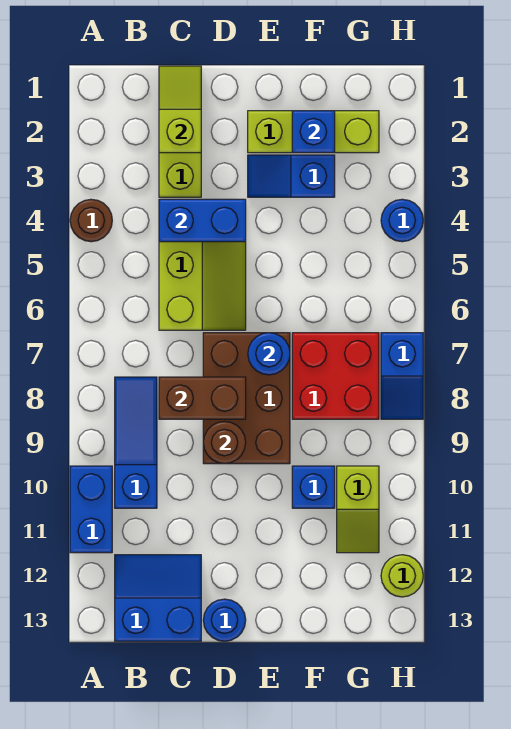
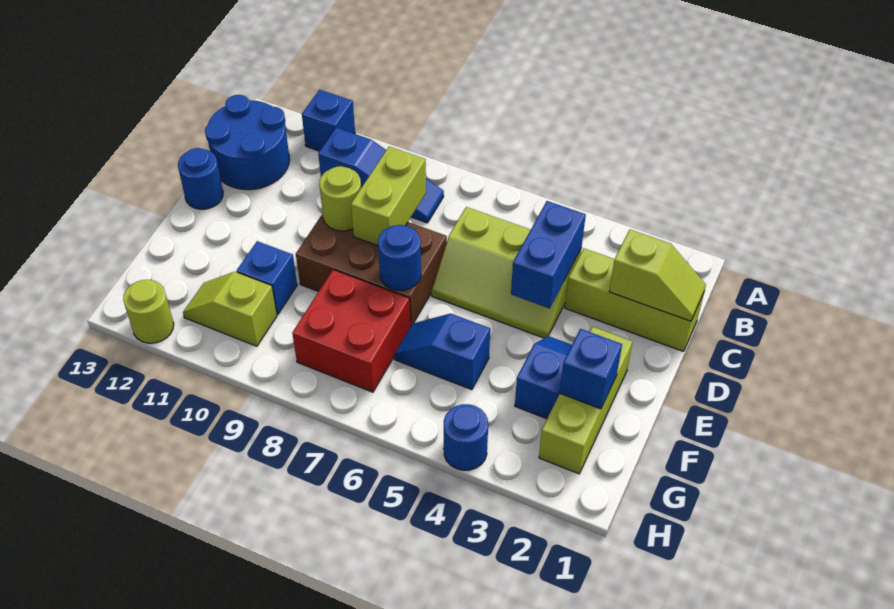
brown 1x1 round brick [70,199,112,242] -> none
blue 1x2 brick [70,466,112,553] -> blue 1x1 brick [302,90,355,151]
blue 2x2 slope [115,555,201,641] -> blue 2x2 round brick [205,95,289,190]
brown 1x2 brick [159,377,246,419] -> lime 1x2 brick [351,146,426,246]
brown 1x1 round brick [203,422,246,464] -> lime 1x1 round brick [319,166,361,231]
blue 1x2 slope [381,333,423,419] -> blue 1x2 slope moved to [394,314,490,390]

